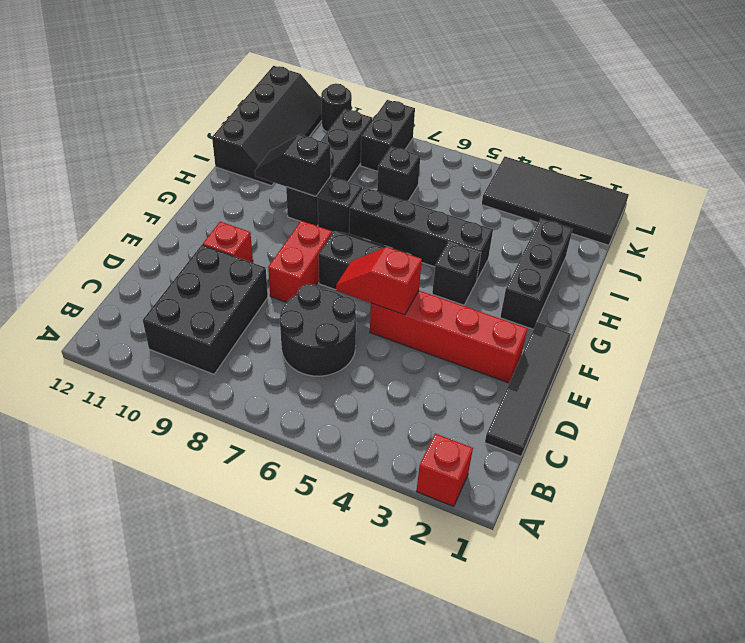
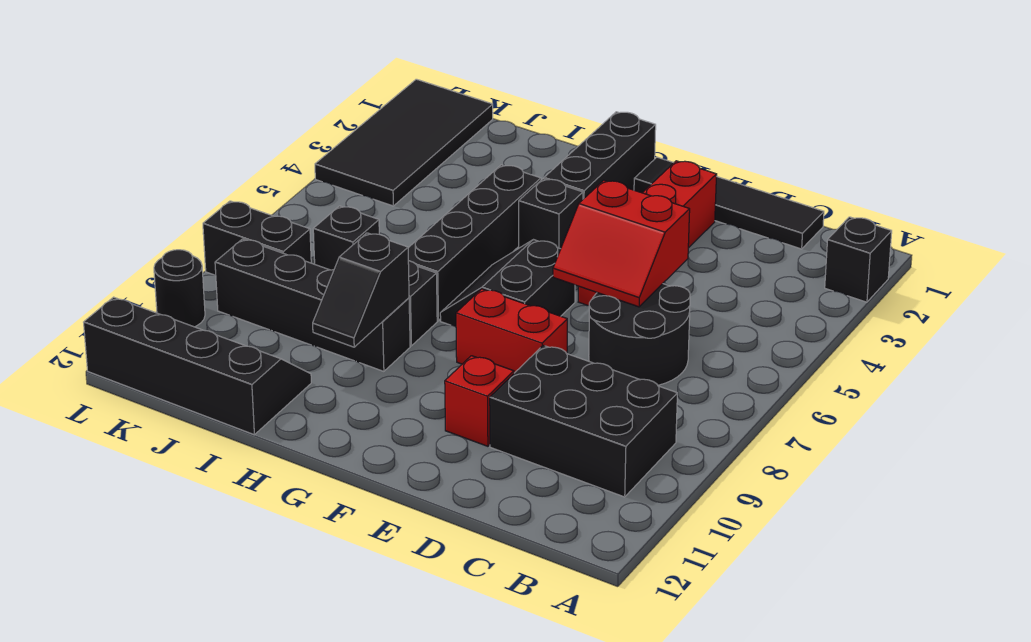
red 1x1 brick [416,434,473,507] -> black 1x1 brick [825,217,892,302]
red 1x2 slope [336,247,422,315] -> red 2x2 slope [553,180,690,307]
black 1x3 brick [500,218,573,329] -> black 1x3 brick turned to [544,112,656,199]

